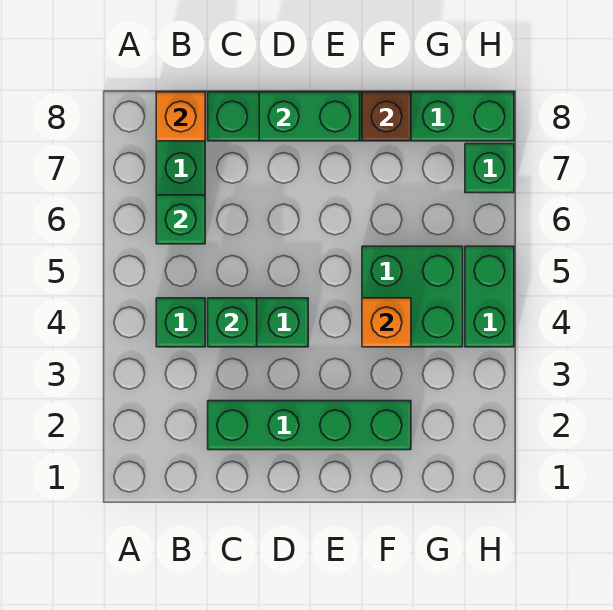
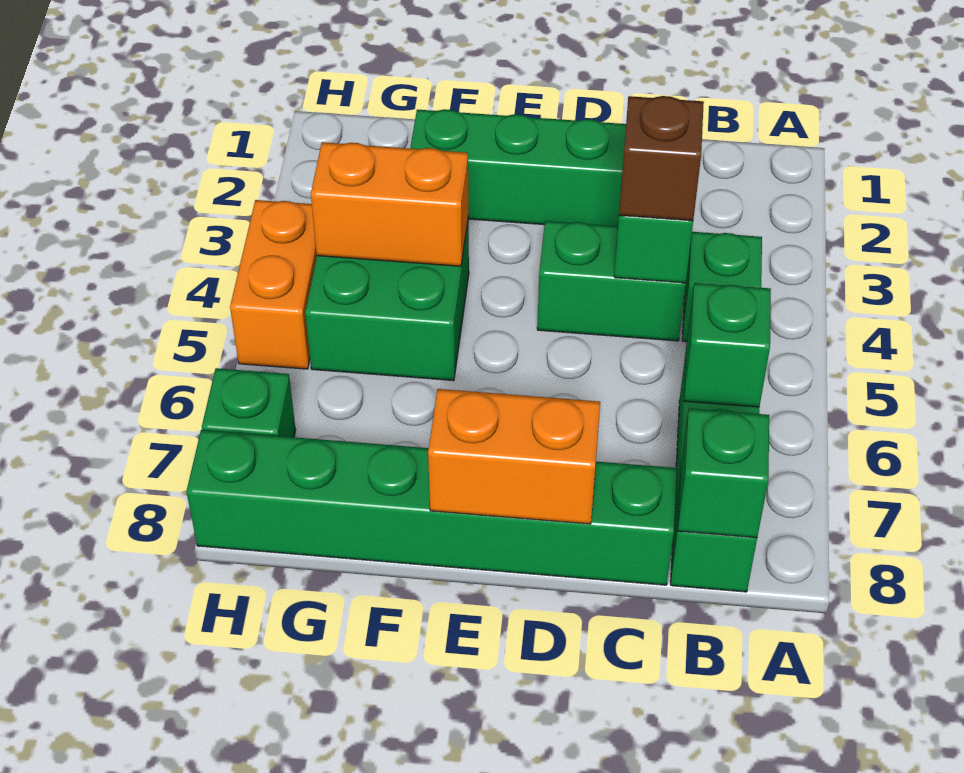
orange 1x1 brick [156,92,205,141] -> green 1x1 brick [678,409,769,538]
green 1x2 brick [259,92,360,141] -> orange 1x2 brick [428,389,600,524]
orange 1x1 brick [362,298,411,347] -> orange 1x2 brick [311,142,469,266]
brown 1x1 brick [362,92,411,141] -> brown 1x1 brick moved to [619,96,704,221]
green 1x2 brick [465,246,514,347] -> orange 1x2 brick [230,200,317,369]

